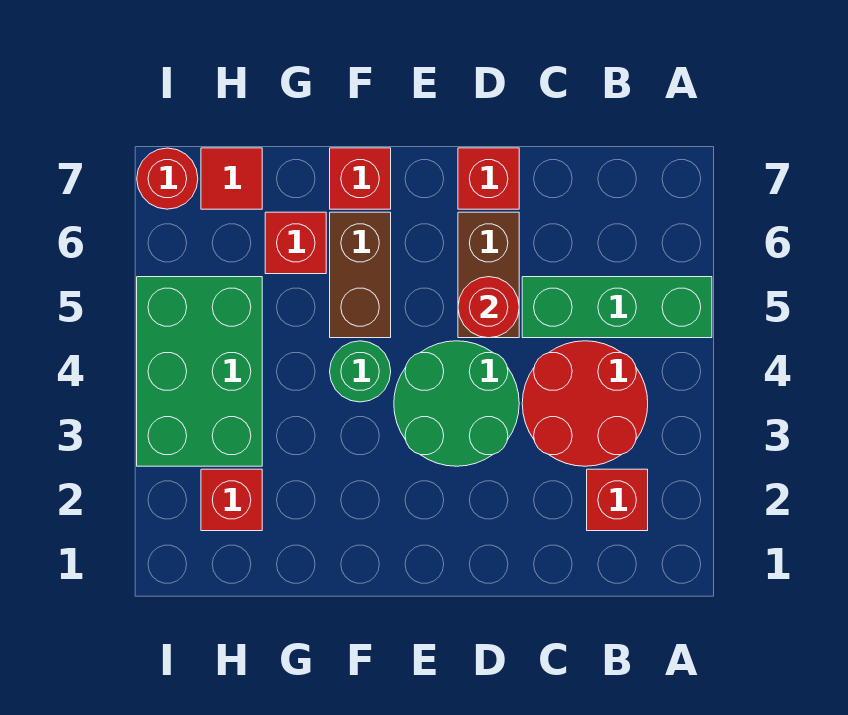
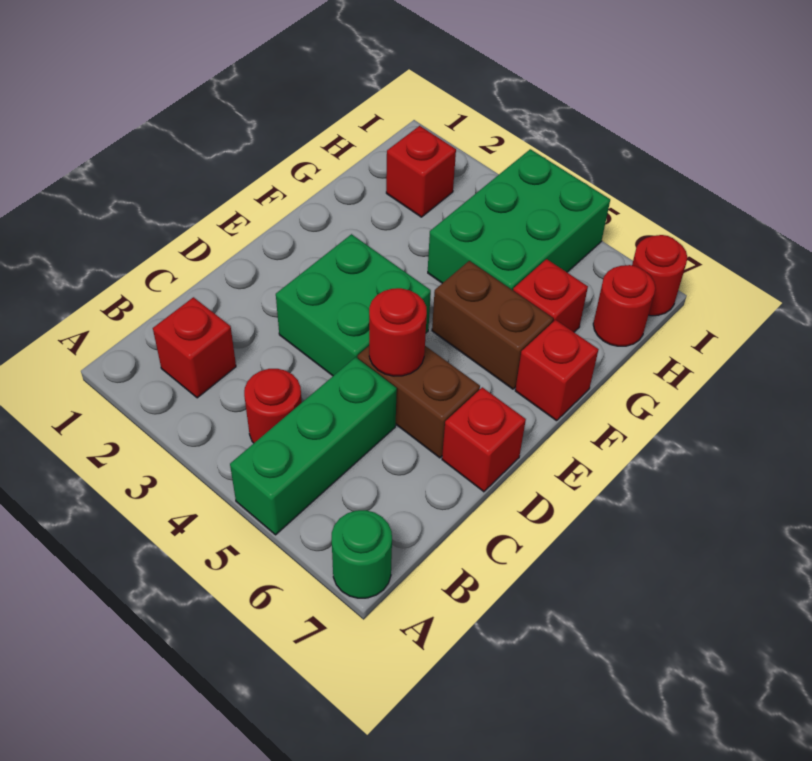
red 2x2 round brick [522,341,648,466] -> red 1x1 round brick [244,369,302,443]
green 2x2 round brick [394,341,519,466] -> green 2x2 brick [276,234,431,376]
green 1x1 round brick [330,341,391,402] -> green 1x1 round brick moved to [332,510,392,598]
green 2x3 brick [137,277,262,466] -> green 2x3 brick turned to [428,149,610,290]
red 1x1 tile [201,148,262,209] -> red 1x1 round brick [593,265,655,346]

